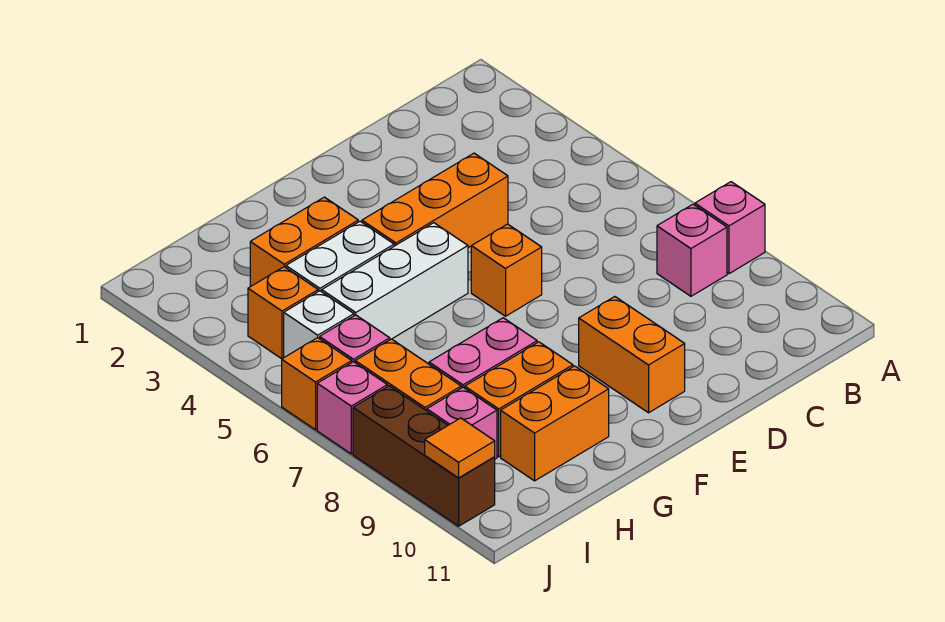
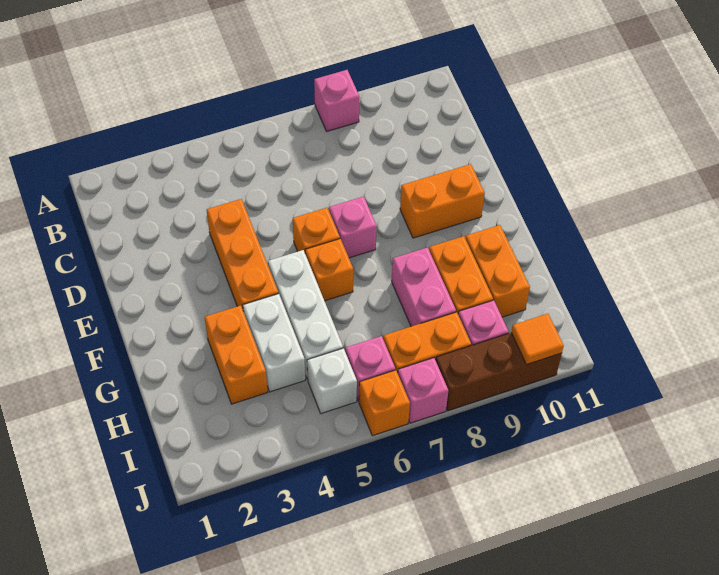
pink 1x1 brick [657,204,727,296] -> pink 1x1 brick moved to [329,197,377,258]
orange 1x1 brick [248,267,318,359] -> orange 1x1 brick moved to [305,239,353,301]

